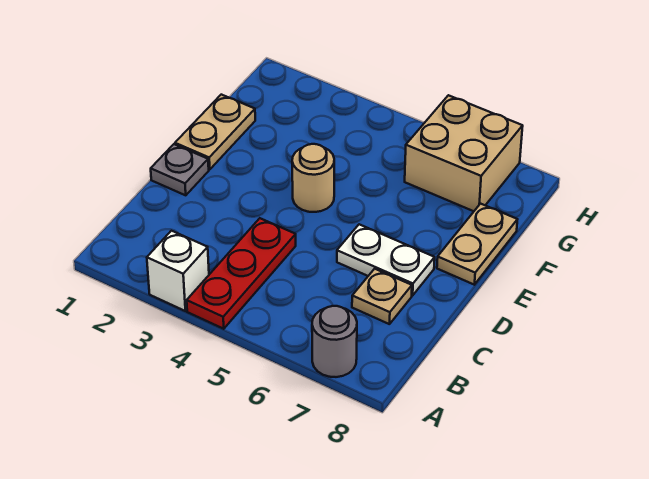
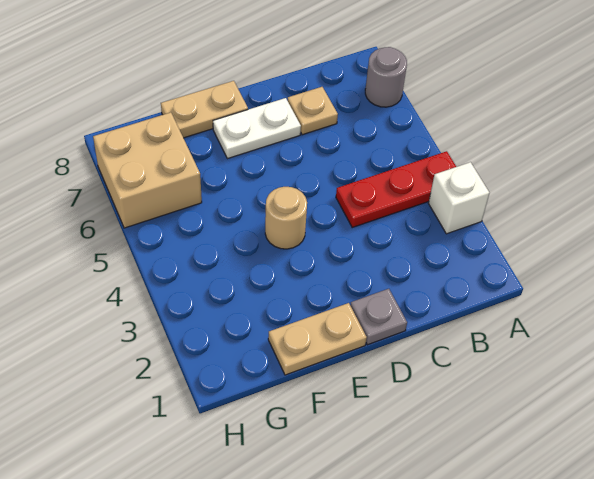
white 1x2 plate [337,224,435,296] -> white 1x2 plate turned to [213,98,301,159]

